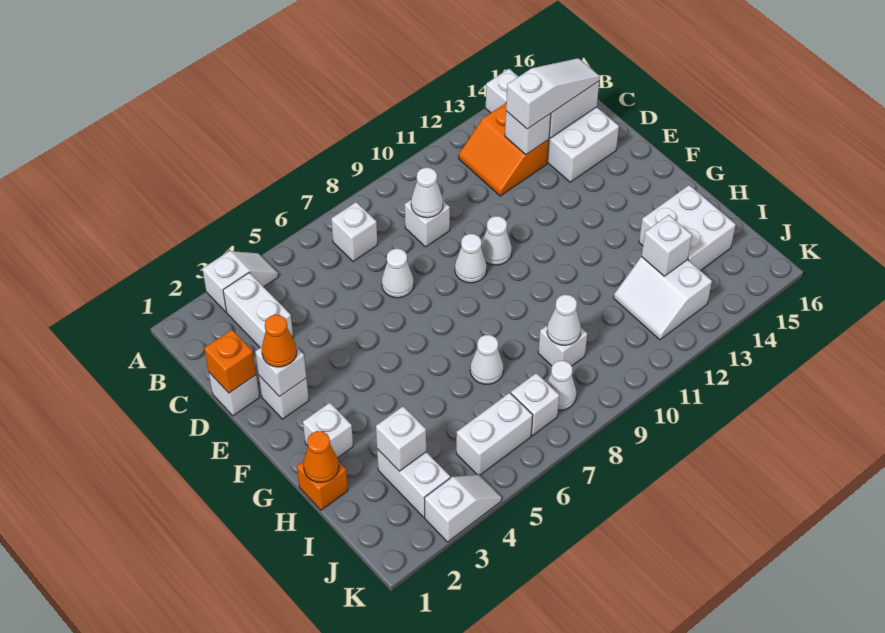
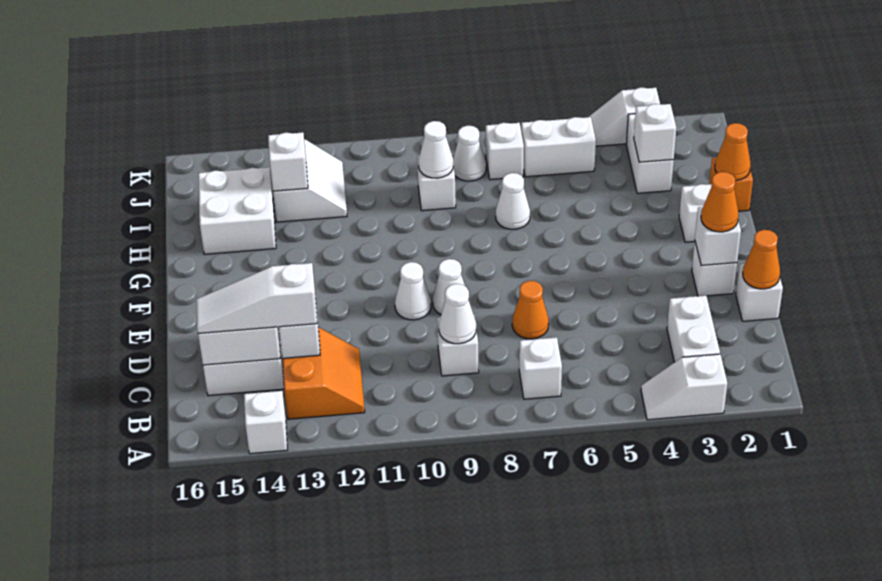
orange 1x1 brick [204,329,256,393] -> orange 1x1 cone [743,230,780,289]
white 1x1 cone [382,249,414,298] -> orange 1x1 cone [512,281,549,339]

